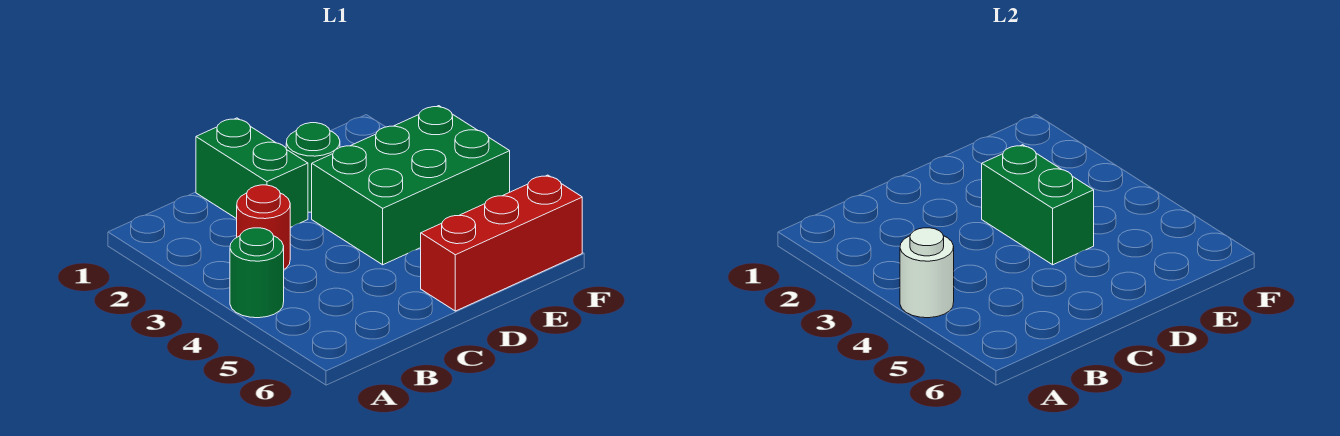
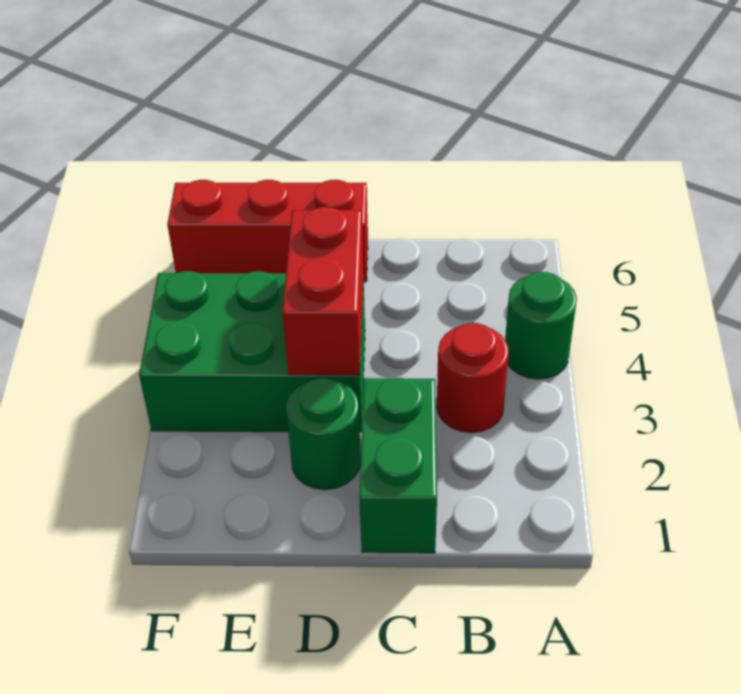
white 1x1 round brick [900,228,954,318] -> none
green 1x2 brick [982,145,1094,265] -> red 1x2 brick [282,207,363,375]

